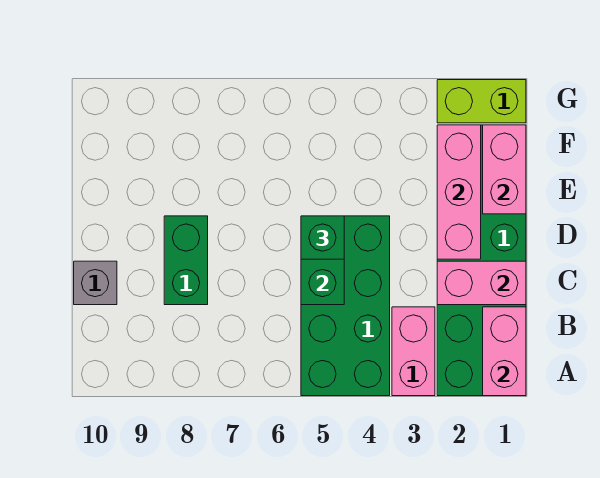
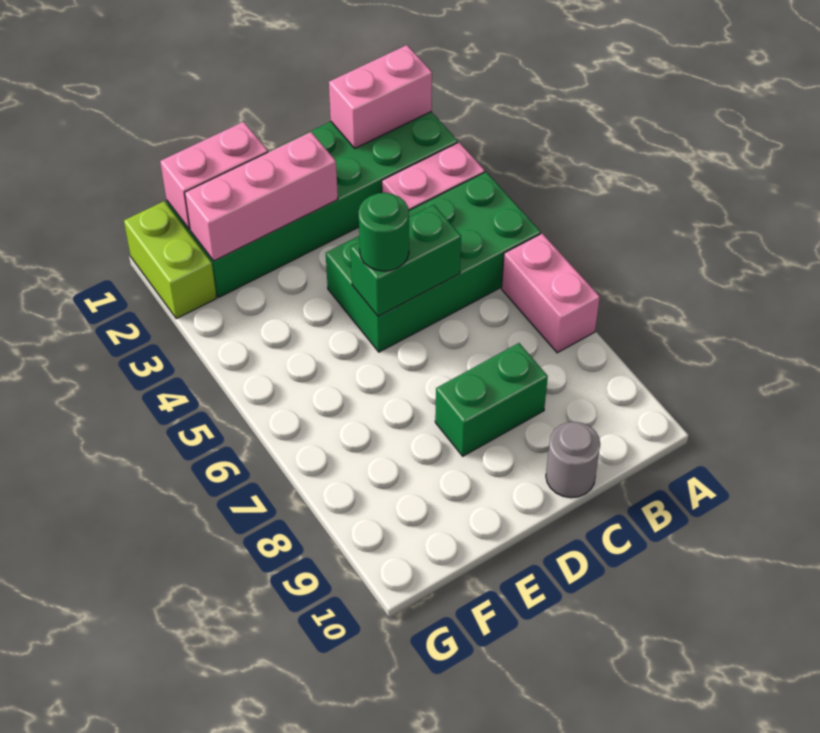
pink 1x2 brick [437,261,526,305] -> pink 1x2 brick moved to [502,234,600,353]
grey 1x1 brick [74,261,117,305] -> grey 1x1 round brick [546,422,600,498]
green 1x1 brick [301,216,344,259] -> green 1x1 round brick [358,193,409,271]

